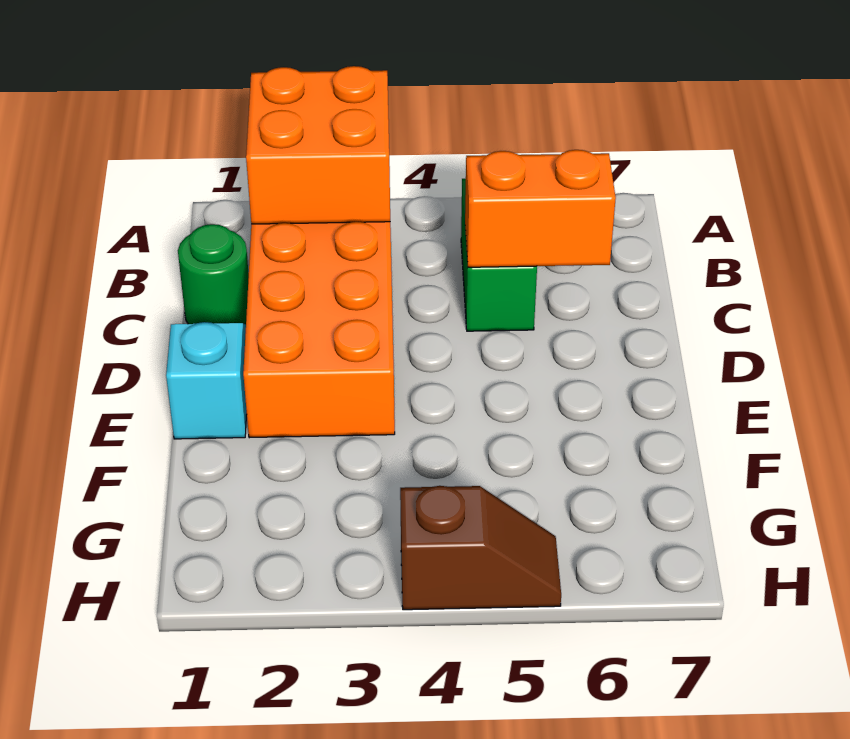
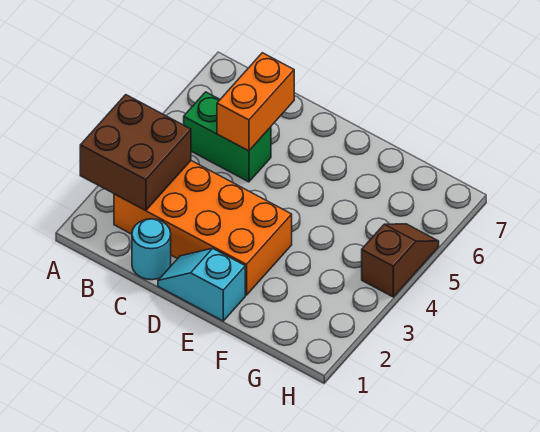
orange 2x2 brick [246,66,390,224] -> brown 2x2 brick [80,95,191,211]
green 1x1 round brick [178,224,249,324] -> cyan 1x1 round brick [132,219,171,280]

